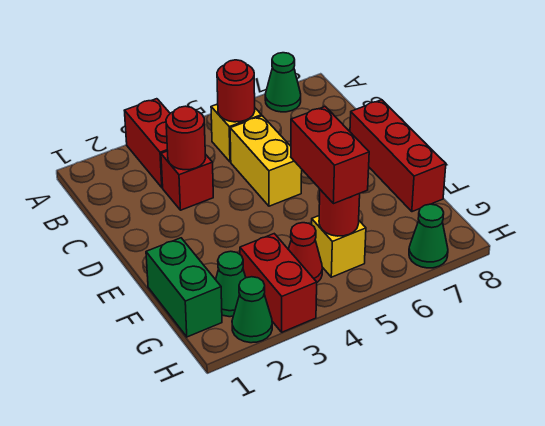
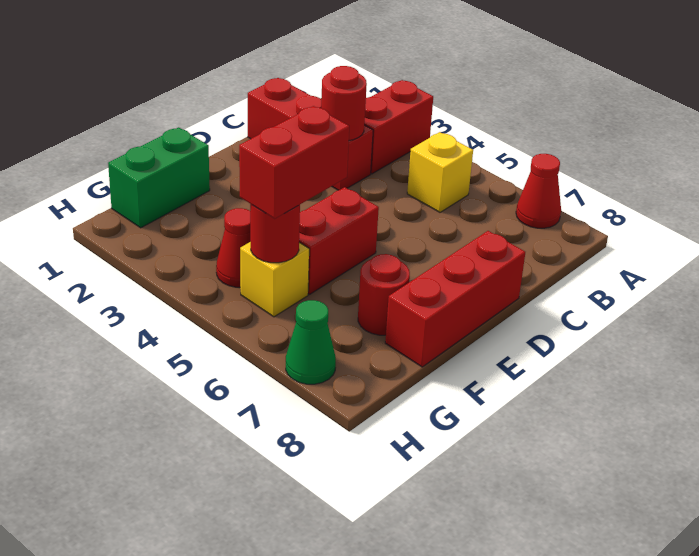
green 1x1 cone [265,53,301,112] -> red 1x1 cone [516,154,561,228]
red 1x1 round brick [217,60,255,122] -> red 1x1 round brick moved to [358,254,410,335]
red 1x1 brick [161,151,213,210] -> red 1x3 brick [248,78,373,190]
yellow 1x2 brick [230,116,302,206] -> none
green 1x1 cone [215,251,246,317] -> none
red 1x2 brick [240,234,317,332] -> red 1x2 brick moved to [299,187,379,294]
green 1x1 cone [232,277,272,343] -> none

